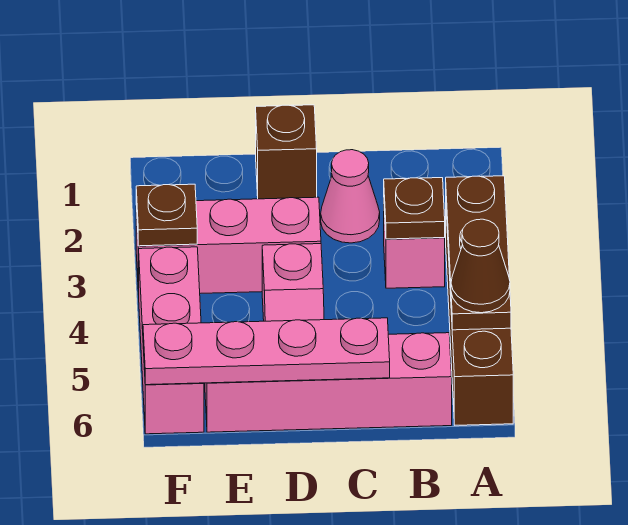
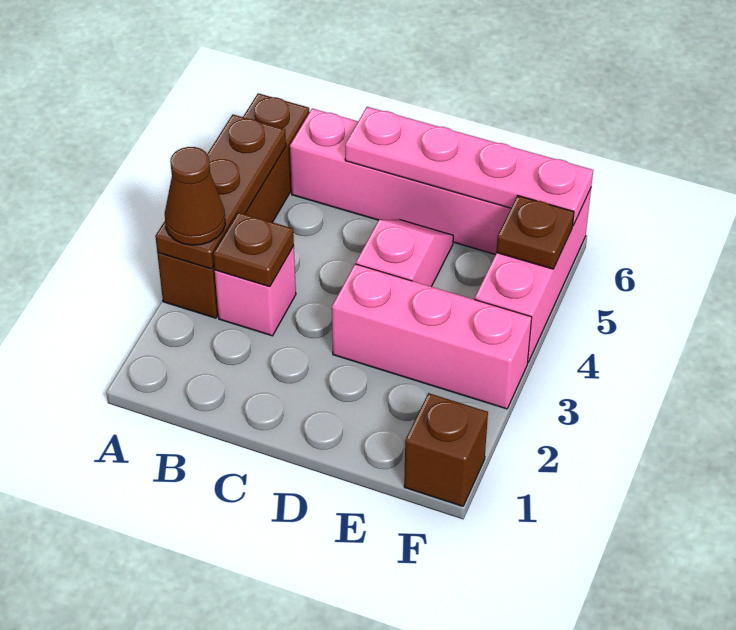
brown 1x1 cone [451,219,510,313] -> brown 1x1 cone moved to [165,147,225,245]
pink 1x1 cone [321,150,380,243] -> none
brown 1x1 brick [256,105,317,199] -> brown 1x1 brick moved to [404,393,488,506]
brown 1x1 plate [136,184,197,246] -> brown 1x1 plate moved to [496,196,574,269]

